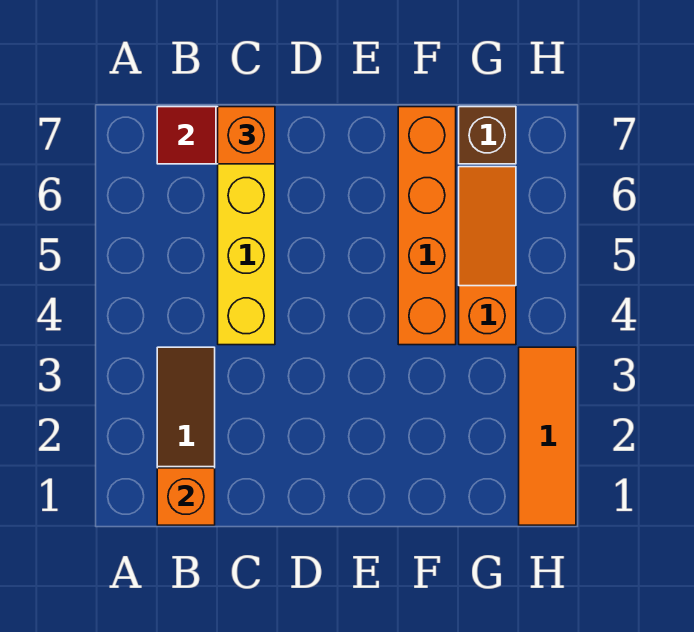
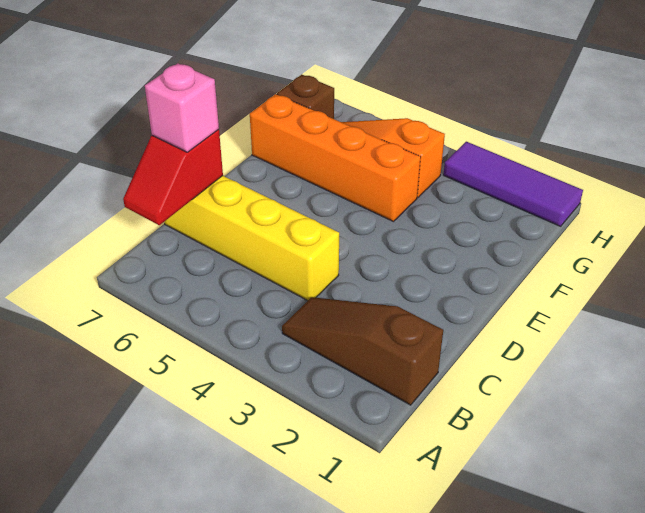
orange 1x1 brick [157,468,215,525] -> none
orange 1x1 brick [218,107,275,164] -> pink 1x1 brick [145,63,219,152]
orange 1x3 tile [519,347,576,525] -> purple 1x3 tile [444,142,583,226]

